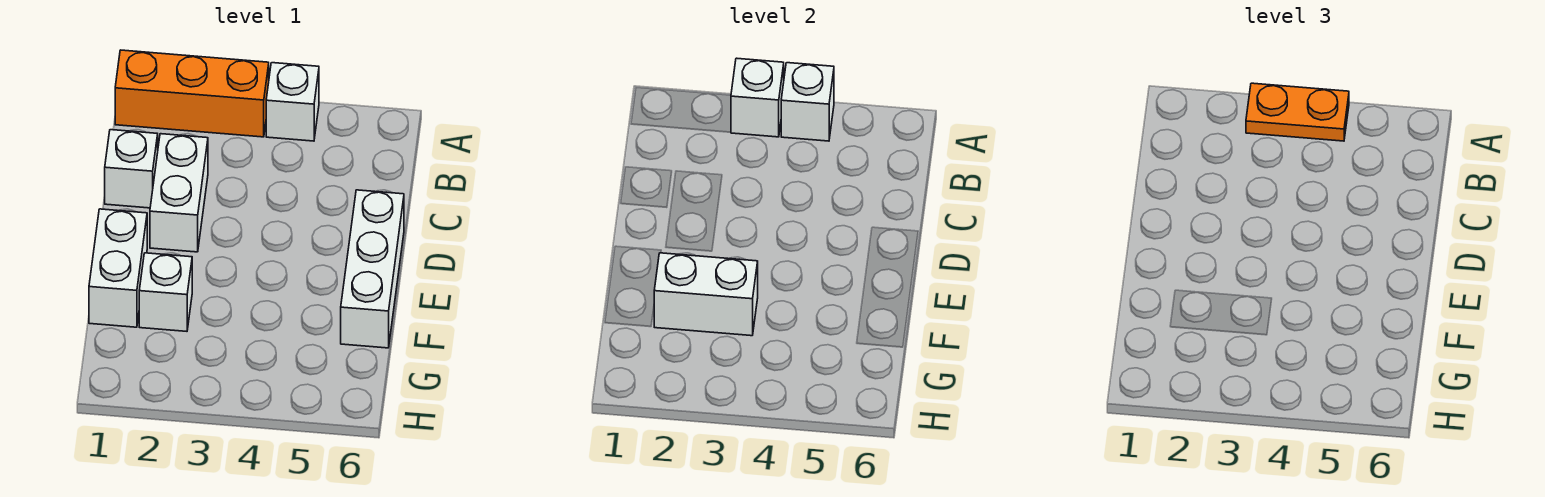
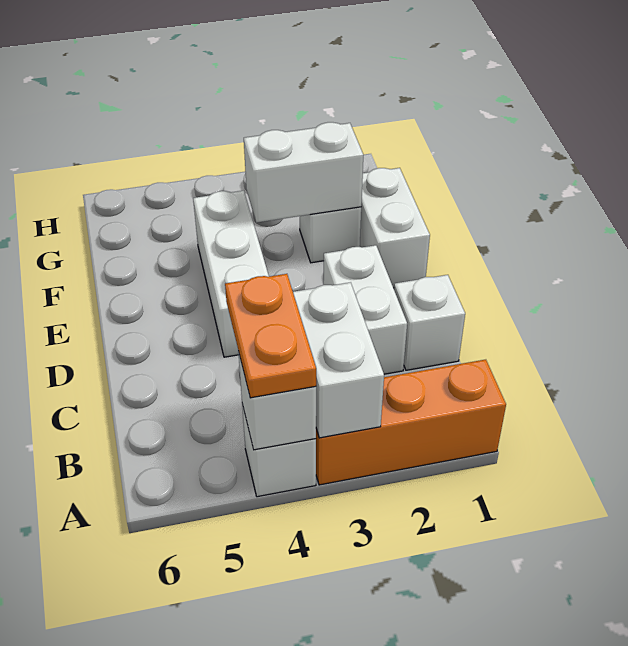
white 1x1 brick [731,58,784,137] -> white 1x2 brick [293,282,384,438]
orange 1x2 plate [1246,83,1349,141] -> orange 1x2 plate turned to [225,274,316,398]
white 1x3 brick [341,190,404,348] -> white 1x3 brick moved to [193,191,269,357]

